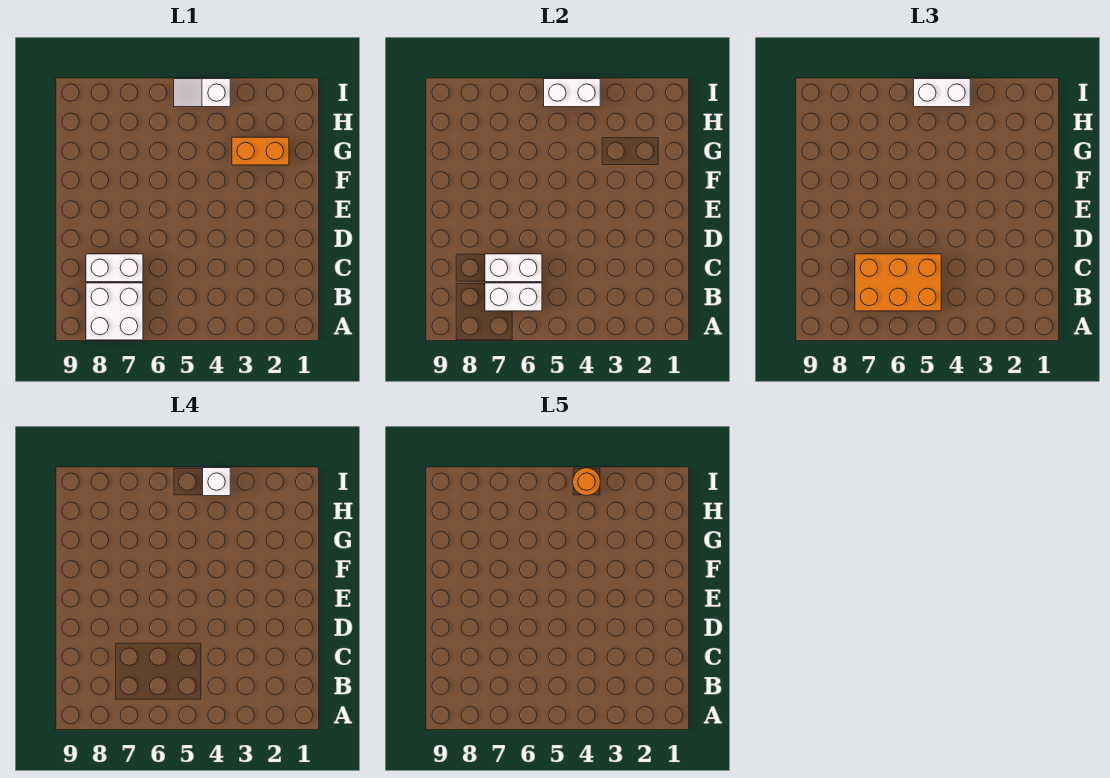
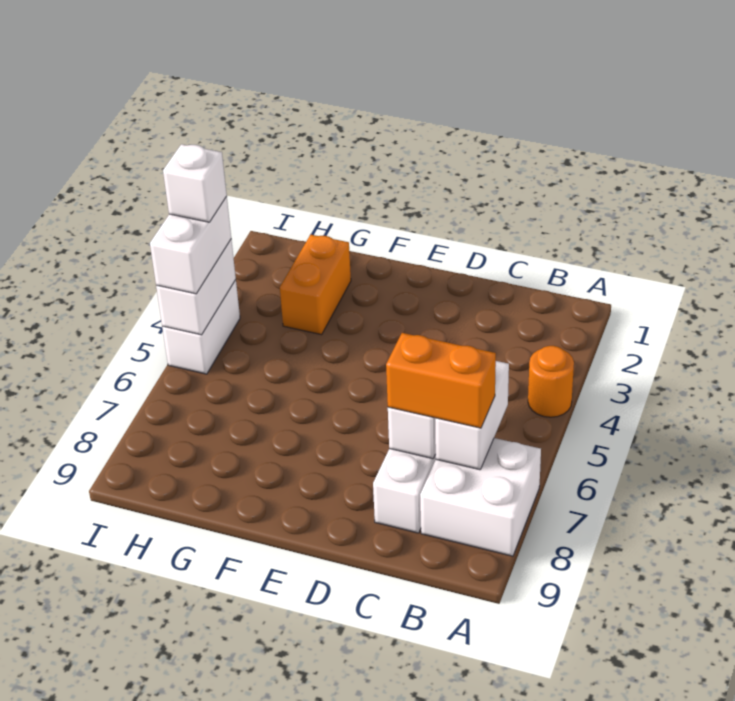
orange 2x3 brick [855,254,941,311] -> orange 1x2 brick [386,333,496,428]
white 1x2 slope [174,79,230,107] -> white 1x2 brick [162,280,240,374]
orange 1x1 round brick [573,468,600,496] -> orange 1x1 round brick moved to [528,346,574,417]

